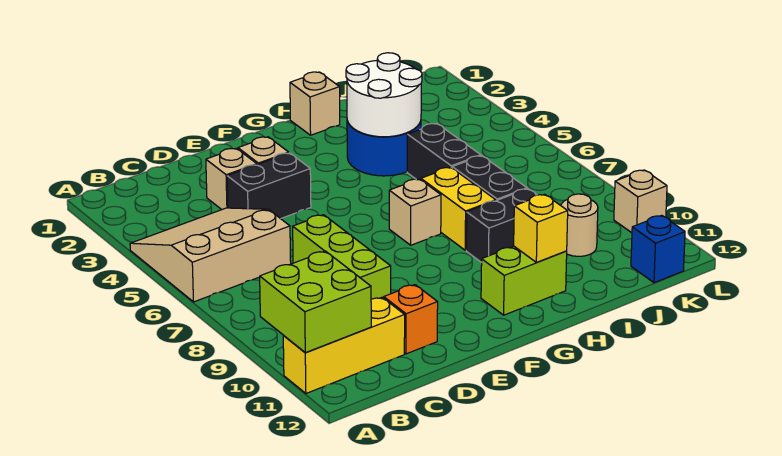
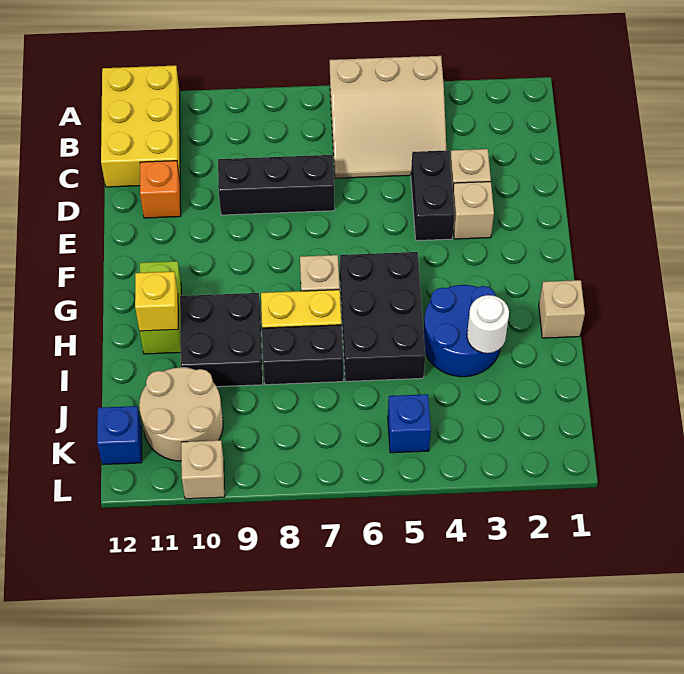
tan 3x3 slope [130,208,291,302] -> tan 3x3 slope turned to [330,56,446,178]
lime 2x2 brick [260,251,371,353] -> none
yellow 1x3 brick [283,297,405,393] -> yellow 2x3 brick [101,65,180,187]
lime 1x3 brick [293,215,391,299] -> black 1x3 brick [218,155,335,215]
white 2x2 round brick [346,53,422,137] -> white 1x1 round brick [467,295,509,353]
black 1x2 brick [466,189,536,263] -> black 2x2 brick [180,293,263,387]
black 1x2 brick [407,123,481,180] -> black 2x3 brick [340,252,425,381]
tan 1x1 round brick [561,194,598,256] -> tan 2x2 round brick [139,368,223,461]
none -> blue 1x1 brick [388,394,431,453]

